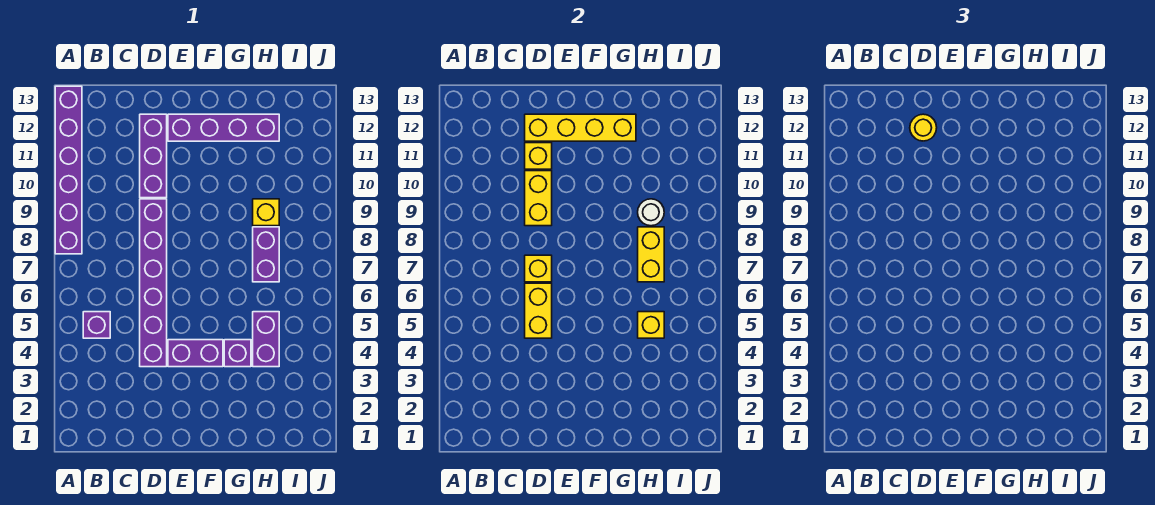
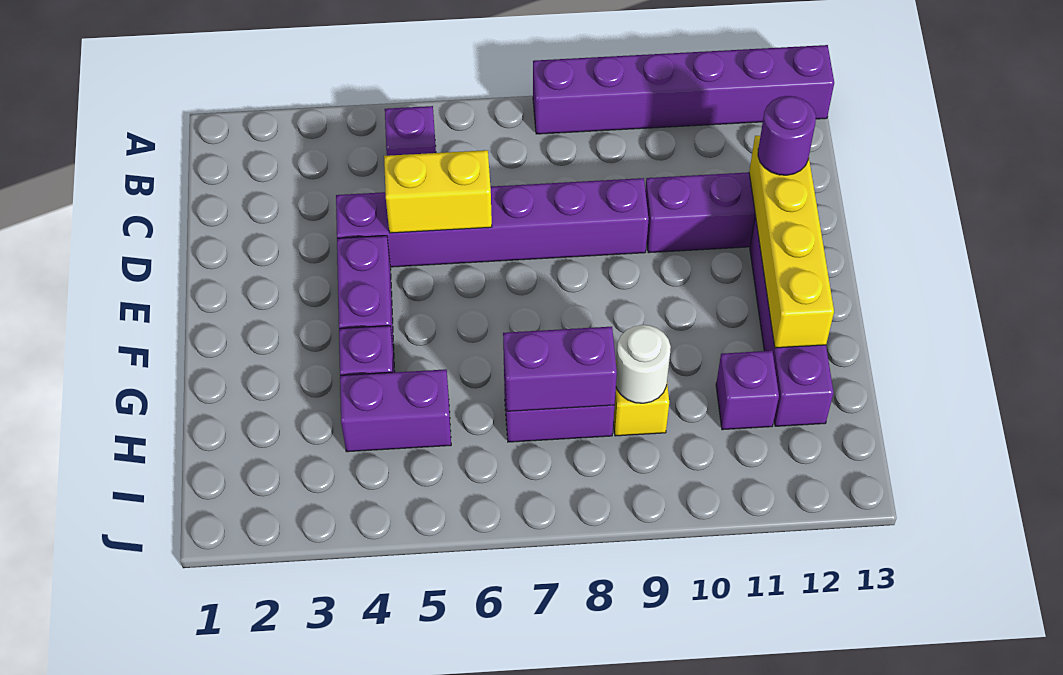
yellow 1x1 brick [525,255,552,282] -> none
yellow 1x2 brick [525,171,552,226] -> none
yellow 1x1 brick [525,143,552,169] -> none
yellow 1x1 round brick [910,114,937,141] -> purple 1x1 round brick [758,96,816,175]
yellow 1x1 brick [638,312,664,338] -> none
yellow 1x2 brick [638,227,664,282] -> purple 1x2 brick [503,327,617,411]
none -> purple 1x1 brick [716,351,779,430]

